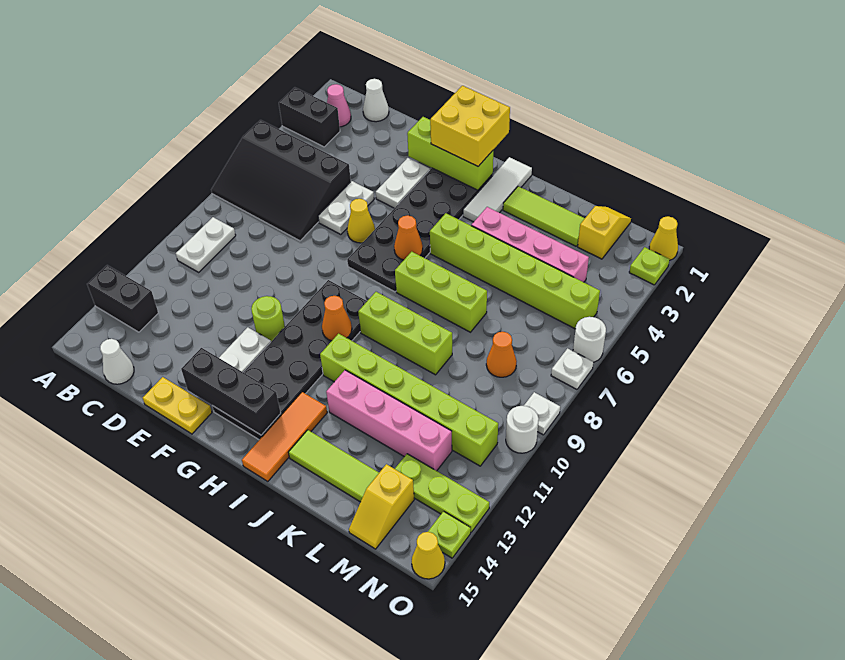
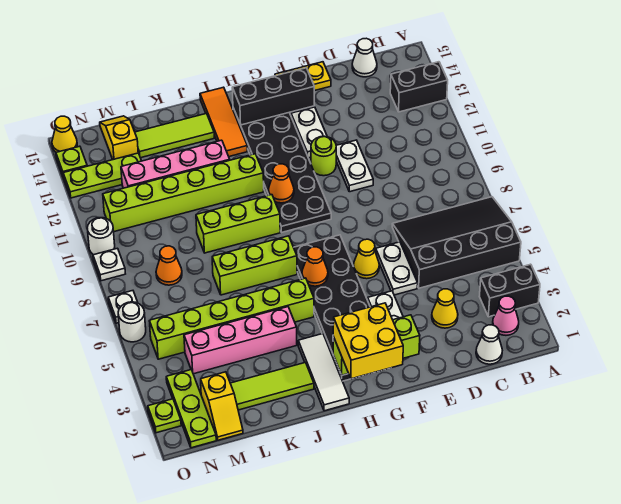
white 1x2 plate [176,217,236,272] -> white 1x2 plate moved to [336,140,373,192]
none -> lime 1x3 plate [166,370,216,448]
yellow 1x1 cone [649,216,678,260] -> yellow 1x1 cone moved to [432,289,458,328]

